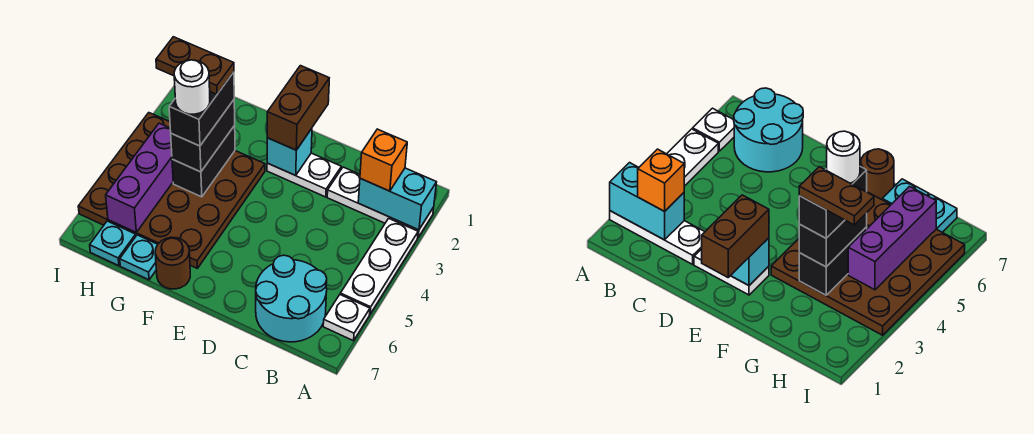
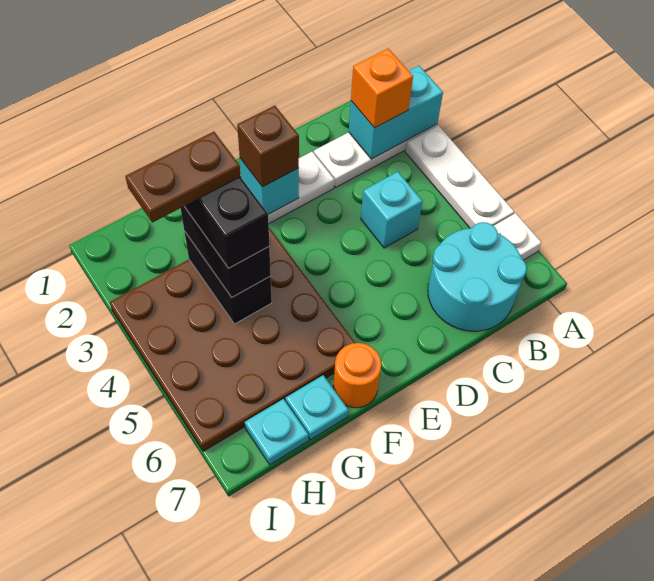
none -> cyan 1x1 brick [361,172,423,248]
brown 1x2 brick [267,66,329,150] -> brown 1x1 brick [237,106,299,187]
brown 1x1 round brick [155,237,190,289] -> orange 1x1 round brick [333,343,381,408]
white 1x1 round brick [174,60,210,114] -> none
purple 1x3 brick [106,123,173,232] -> none

